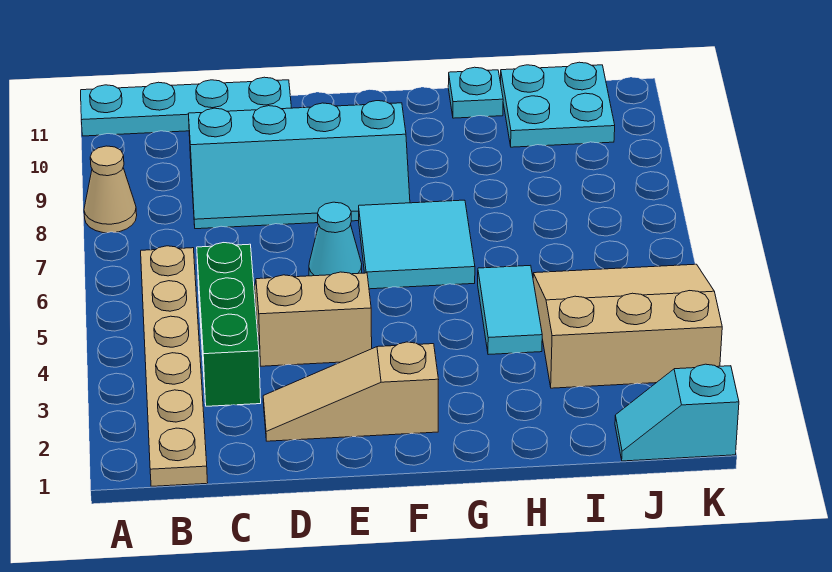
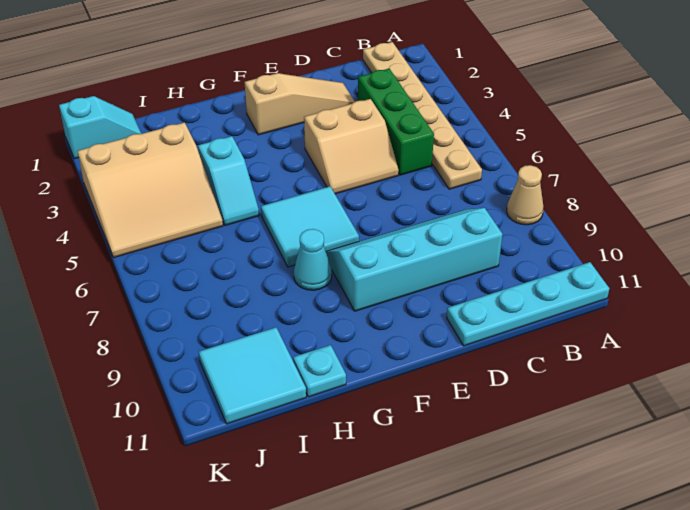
cyan 1x1 cone [309,202,362,276] -> cyan 1x1 cone moved to [294,229,332,290]
cyan 1x2 tile [478,265,542,355] -> cyan 1x2 slope [198,136,259,225]
cyan 2x2 plate [501,62,615,147] -> cyan 2x2 tile [199,327,306,424]

